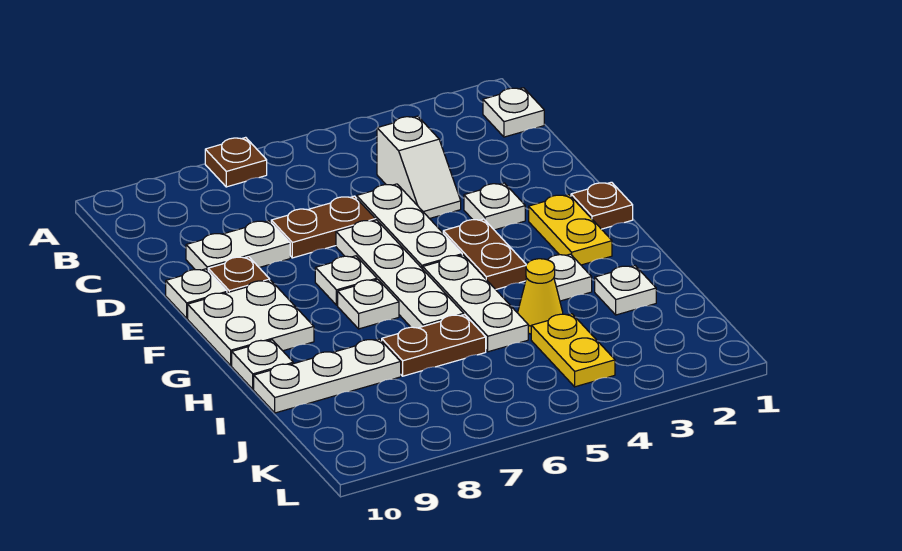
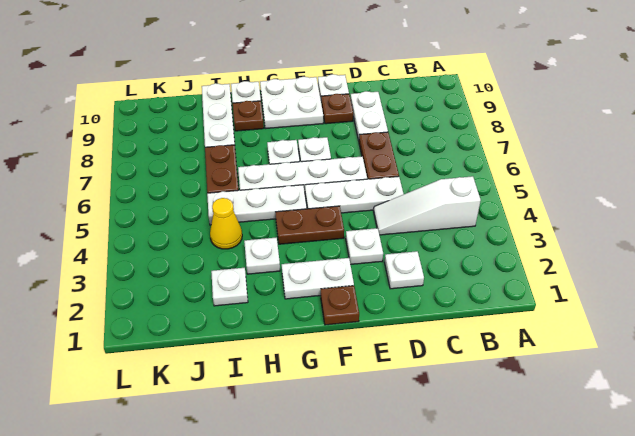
brown 1x1 plate [205,137,267,187] -> brown 1x1 plate moved to [233,101,264,131]
white 1x1 plate [483,88,544,137] -> white 1x1 plate moved to [385,251,424,289]
white 1x2 slope [377,116,461,219] -> white 1x3 slope [374,176,481,235]
yellow 1x2 plate [529,195,612,265] -> white 1x2 plate [282,258,354,299]
yellow 1x2 plate [531,314,615,387] -> none

